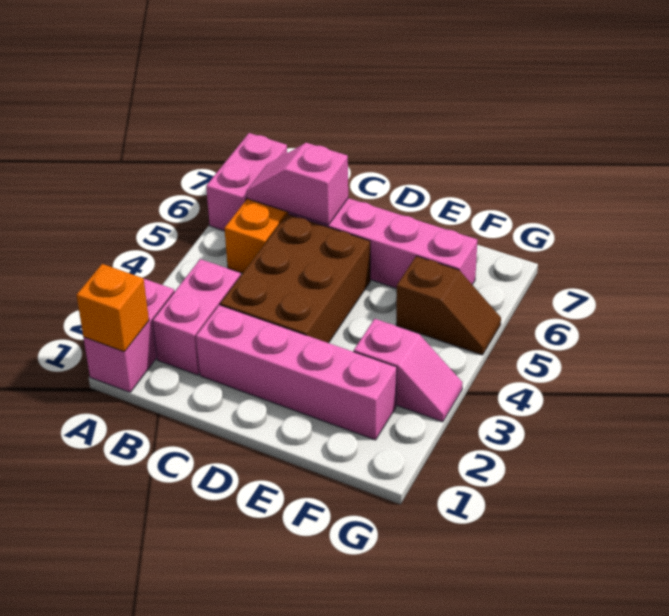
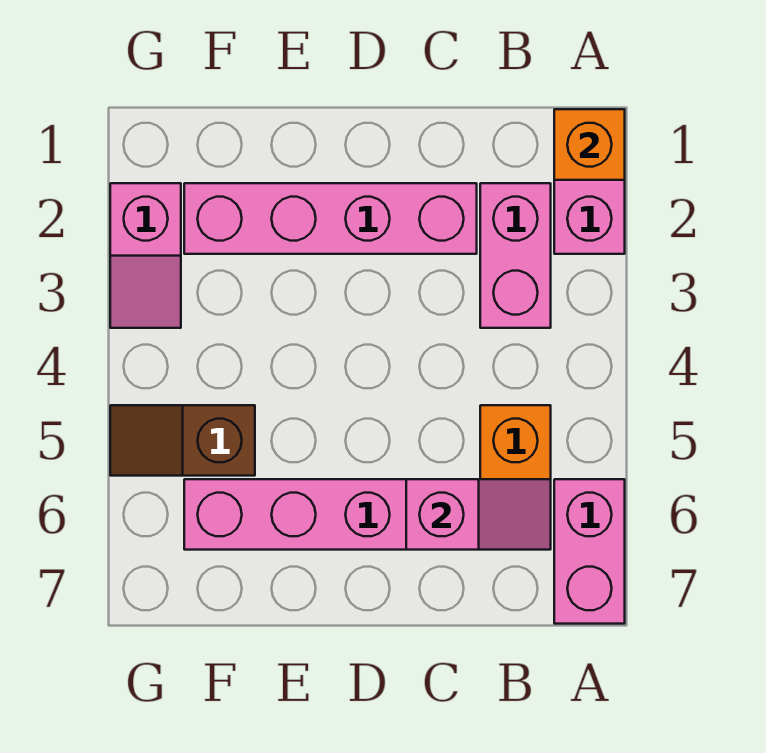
brown 2x3 brick [220,214,370,343] -> none
pink 1x2 slope [354,319,462,422] -> pink 1x2 slope turned to [110,183,181,328]

